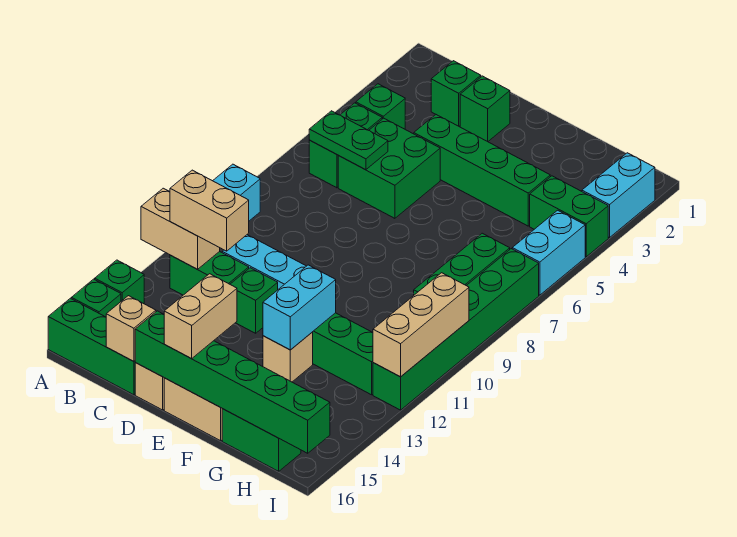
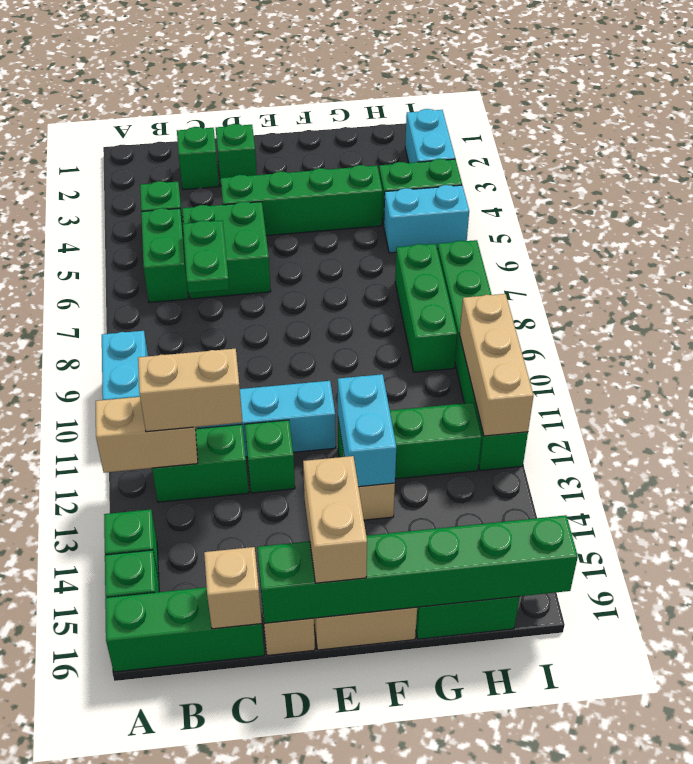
green 1x2 plate [309,111,388,170] -> green 1x2 plate turned to [183,220,229,293]
cyan 1x2 brick [512,210,585,295] -> cyan 1x2 brick turned to [384,185,469,253]

